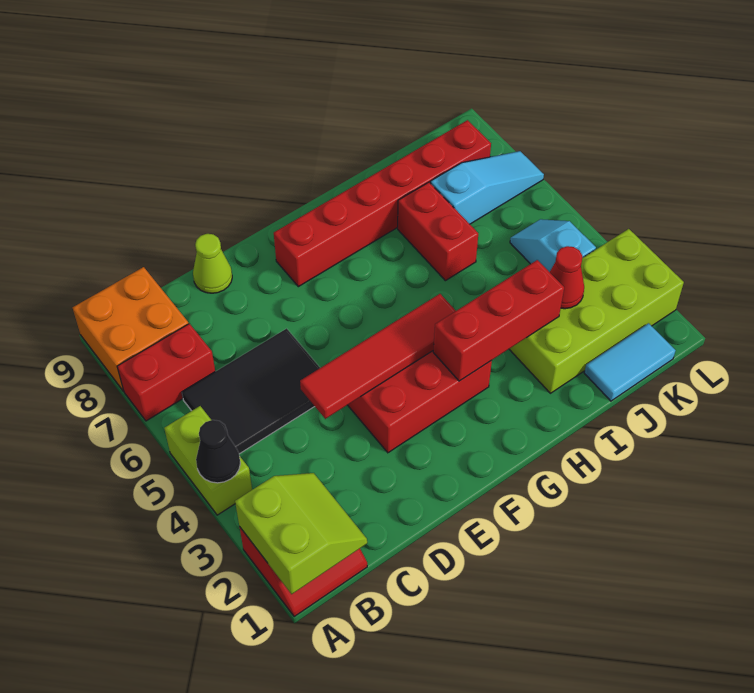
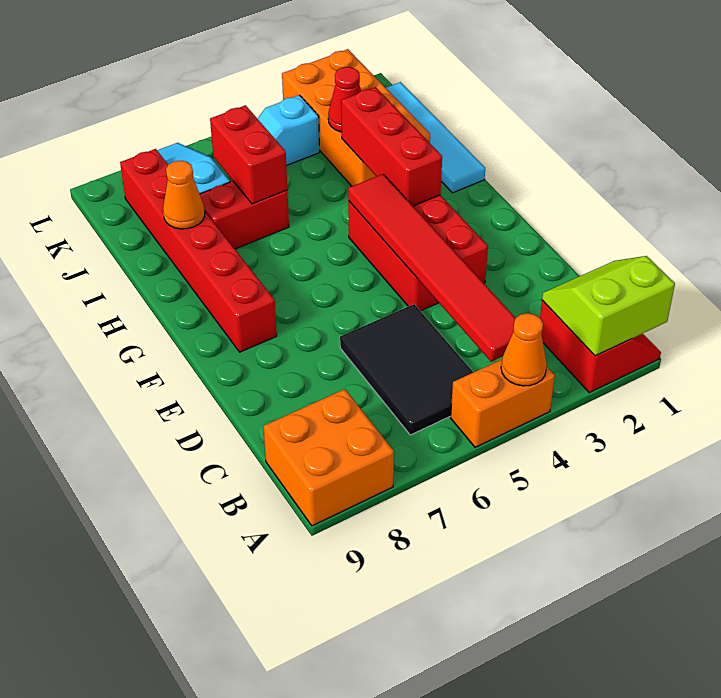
lime 1x2 brick [164,406,252,515] -> orange 1x2 brick [451,360,555,447]
black 1x1 cone [196,420,240,483] -> orange 1x1 cone [501,313,547,386]
red 1x2 brick [117,324,215,421] -> red 1x2 brick moved to [210,105,287,204]
red 1x4 tile [300,294,456,419] -> red 1x6 tile [348,174,516,362]
lime 1x1 cone [193,234,232,293] -> none
lime 2x4 brick [509,229,684,393] -> orange 2x4 brick [282,49,430,186]
none -> orange 1x1 cone [163,161,205,229]
cyan 1x2 tile [584,323,676,401] -> cyan 1x4 tile [386,82,485,193]

